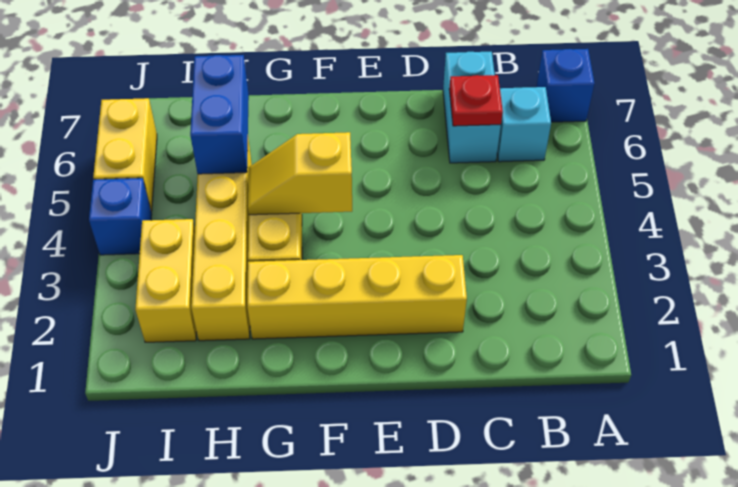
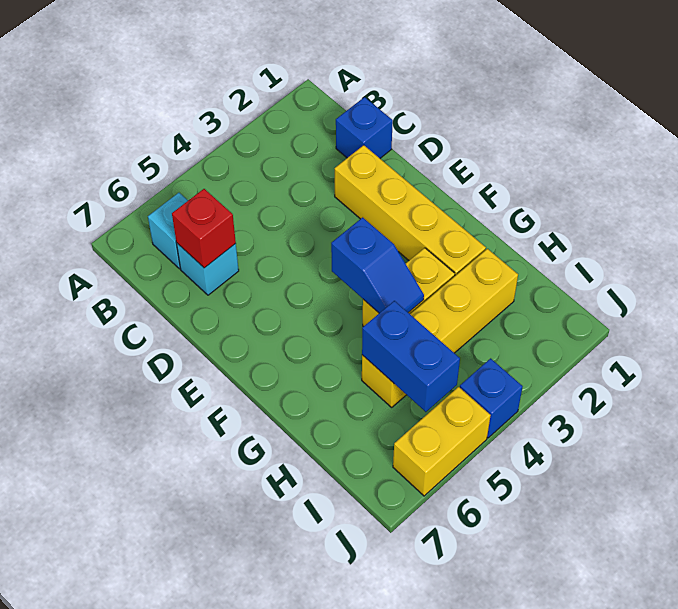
blue 1x1 brick [536,49,595,122] -> blue 1x1 brick moved to [336,97,393,158]
cyan 1x2 brick [443,52,501,163] -> cyan 1x1 brick [177,243,239,295]
red 1x1 plate [449,75,503,126] -> red 1x1 brick [172,189,236,268]
yellow 1x2 slope [248,132,352,215] -> blue 1x2 slope [331,217,424,313]
blue 1x2 brick [190,55,249,174] -> blue 1x2 brick turned to [362,301,460,412]
yellow 1x2 brick [135,219,197,342] -> none

